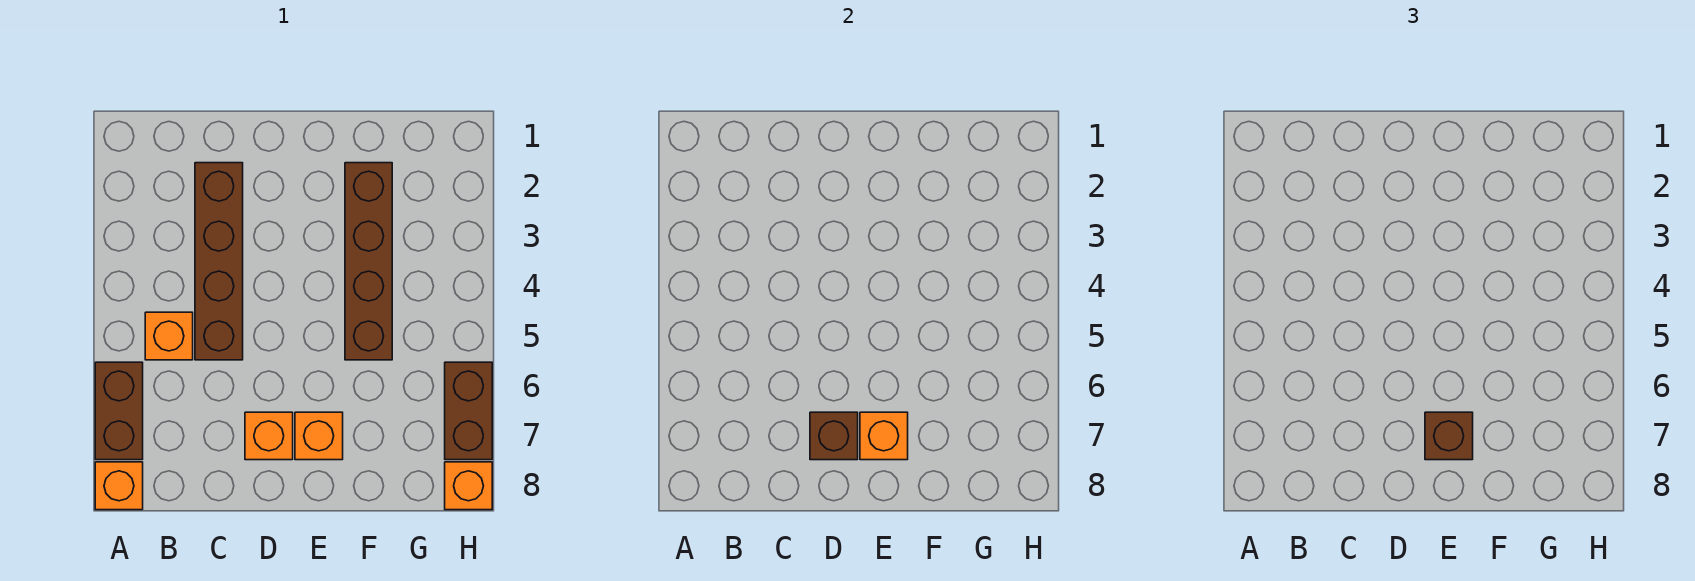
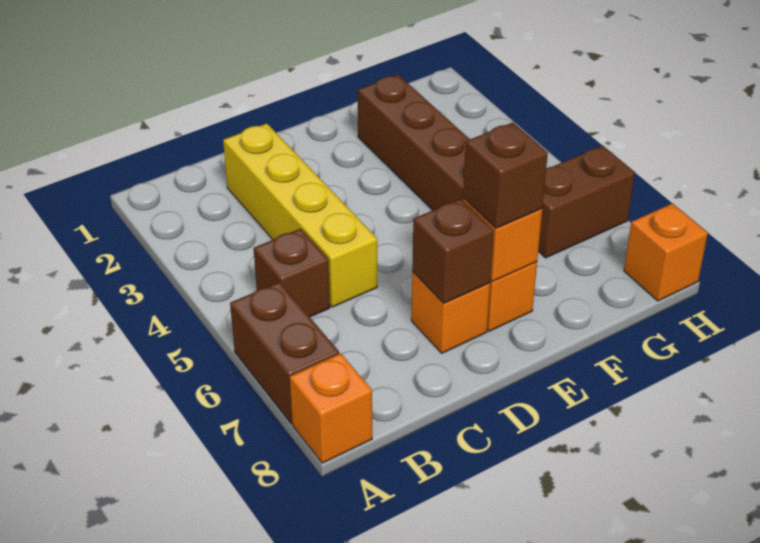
orange 1x1 brick [145,312,193,360] -> brown 1x1 brick [254,229,330,317]
brown 1x4 brick [195,163,243,360] -> yellow 1x4 brick [223,123,377,307]
brown 1x2 brick [445,362,492,460] -> brown 1x2 brick turned to [538,146,635,258]

